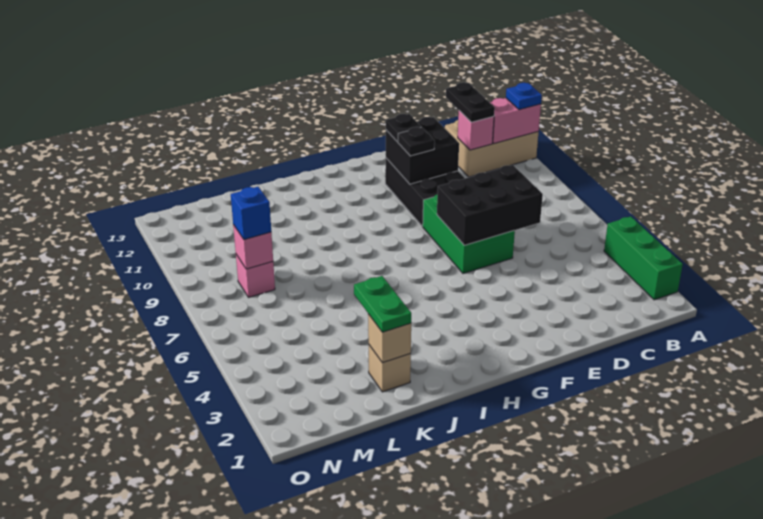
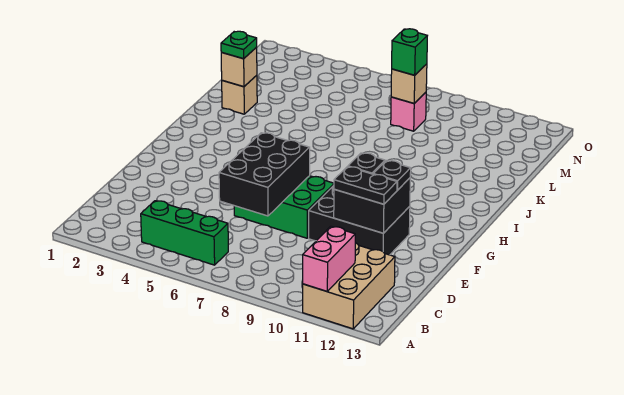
green 1x3 brick [604,216,683,300] -> green 1x3 brick moved to [141,201,228,265]
blue 1x1 plate [506,83,542,110] -> none
pink 1x1 brick [458,111,494,150] -> none
black 1x2 plate [446,82,495,122] -> black 1x2 plate moved to [334,167,397,204]
green 1x2 plate [354,276,411,332] -> green 1x1 plate [221,31,257,59]
pink 1x1 brick [233,225,273,269] -> tan 1x1 brick [391,64,427,103]
blue 1x1 brick [231,187,271,240] -> green 1x1 brick [392,29,427,75]

